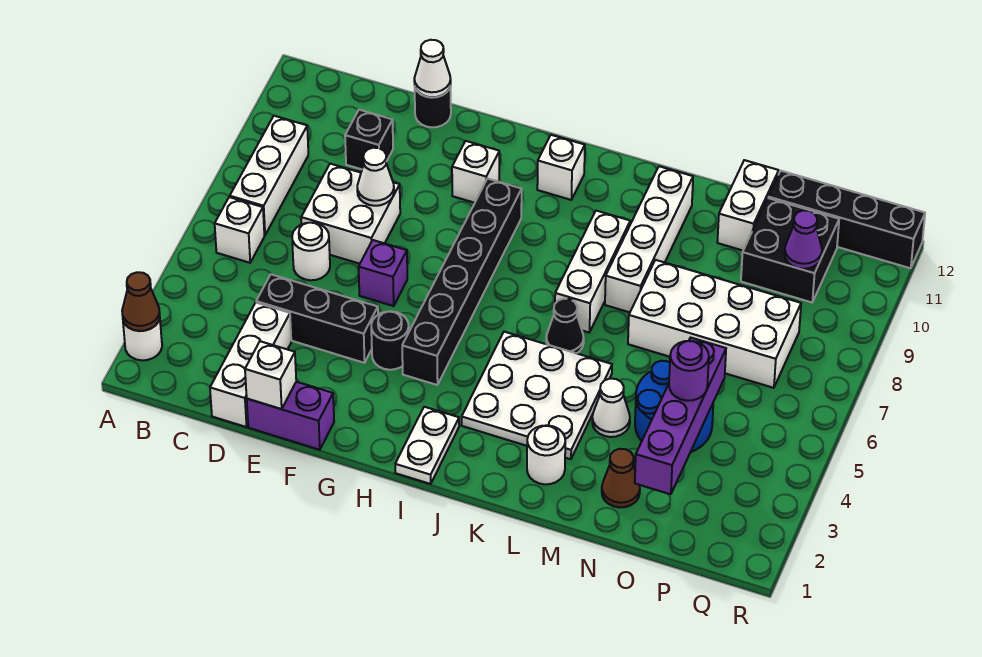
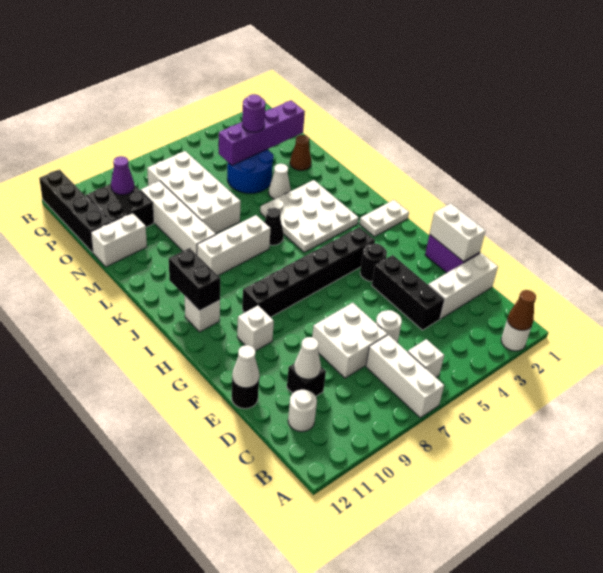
white 1x3 brick [230,116,308,235] -> white 1x3 brick turned to [366,335,444,418]
white 1x1 brick [245,341,296,409] -> white 1x2 brick [430,203,485,262]
white 1x1 cone [357,148,394,206] -> white 1x1 cone moved to [294,337,321,379]
purple 1x1 brick [359,240,407,306] -> none
none -> black 1x2 brick [169,248,220,311]
white 1x1 round brick [527,425,565,484] -> white 1x1 round brick moved to [288,390,317,432]
white 1x4 brick [605,166,693,312] -> white 1x4 brick turned to [141,181,216,255]

